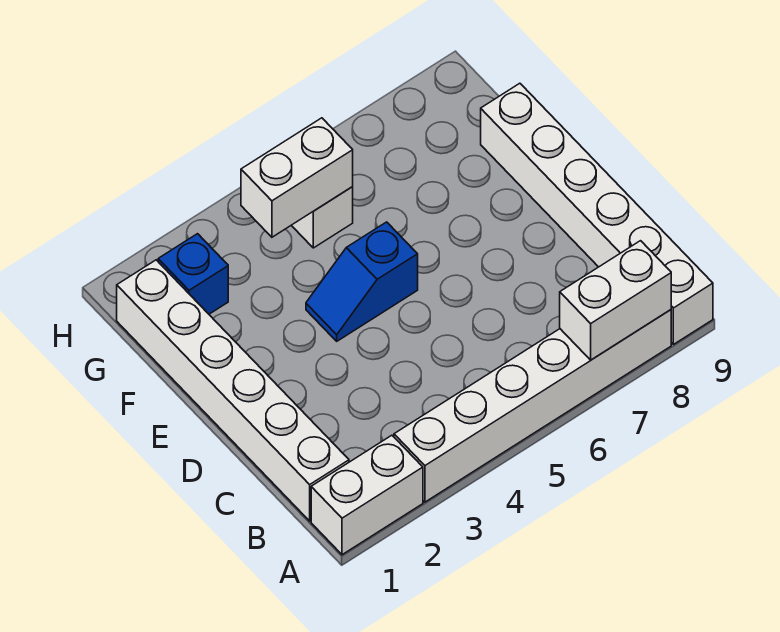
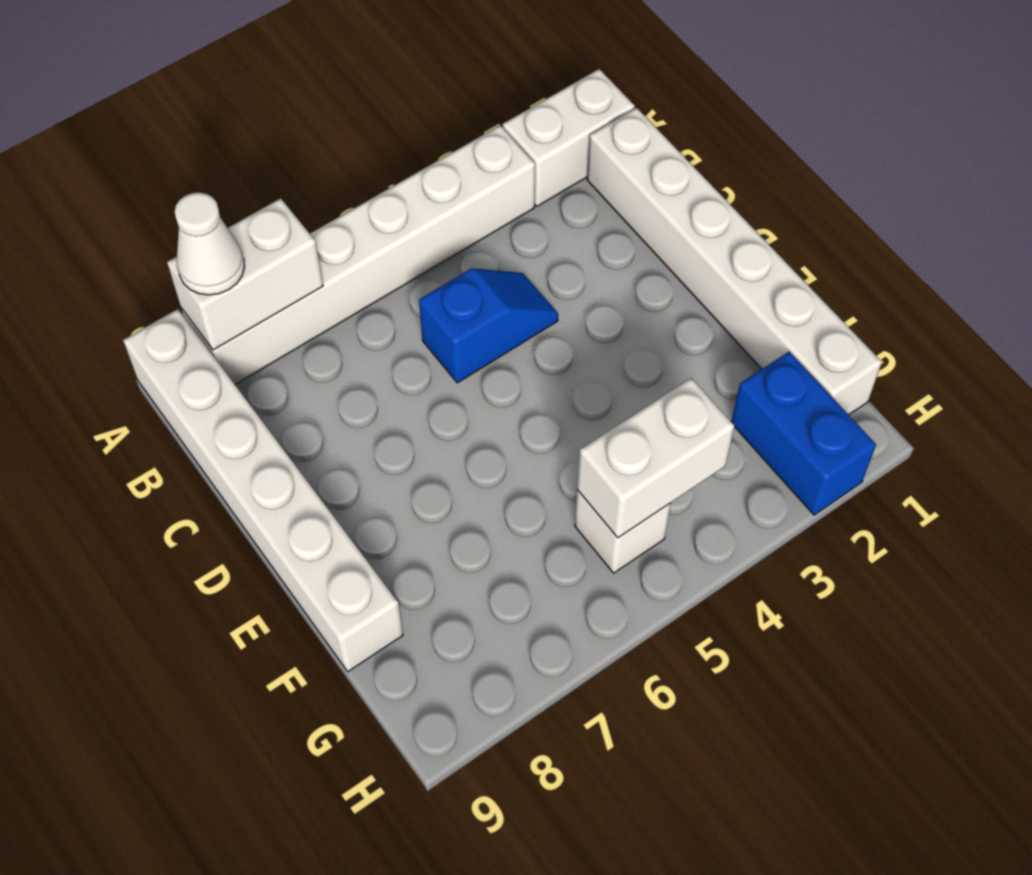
none -> white 1x1 cone [175,192,245,295]
blue 1x2 slope [306,222,418,341] -> blue 1x2 slope moved to [419,268,558,383]
blue 1x1 brick [158,234,228,314] -> blue 1x2 brick [731,352,876,515]

